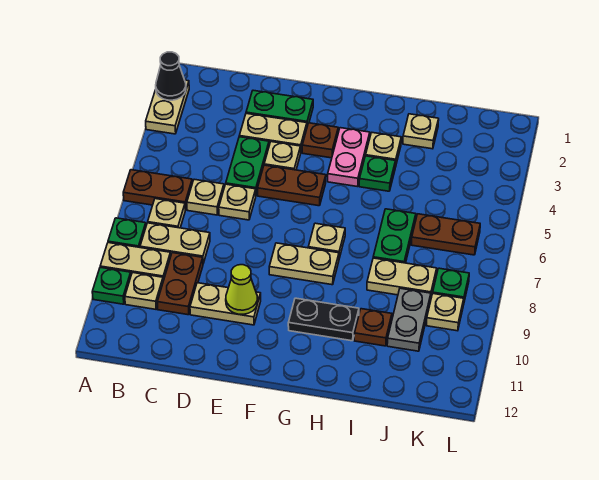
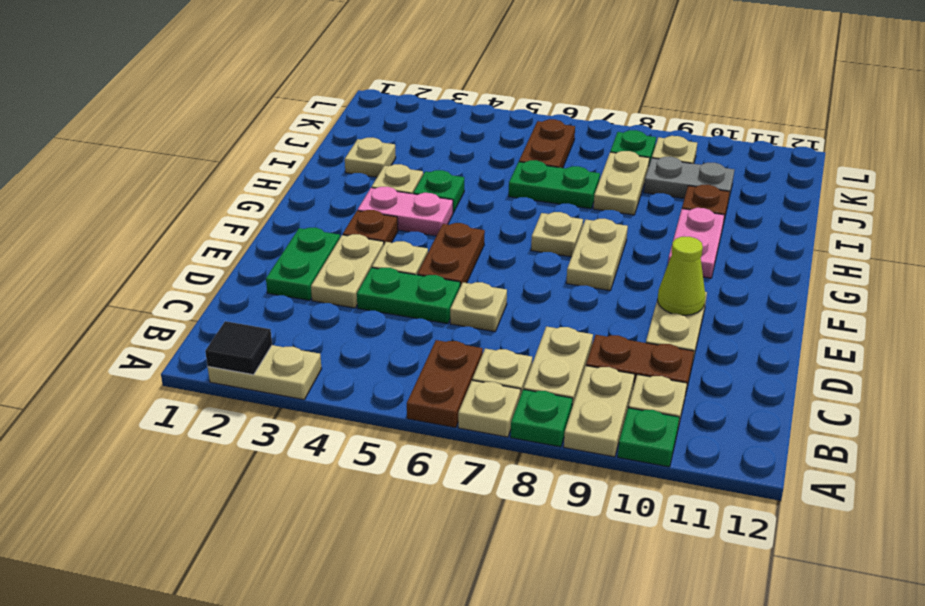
black 1x1 cone [156,52,186,100] -> black 1x1 tile [205,321,272,375]
tan 1x1 plate [187,179,224,215] -> tan 1x1 plate moved to [458,380,521,437]
black 1x2 plate [288,298,359,341] -> pink 1x2 plate [668,208,724,278]

